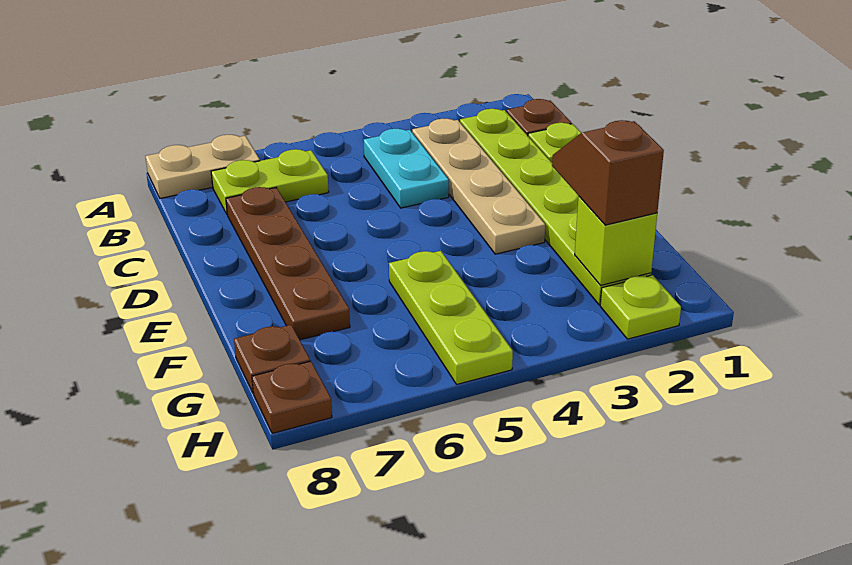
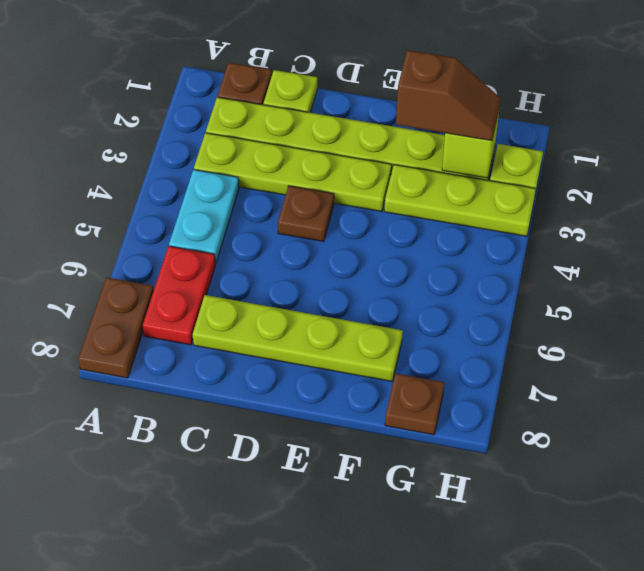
tan 1x2 plate [146,135,260,198] -> brown 1x2 plate [78,277,154,378]
tan 1x4 plate [412,119,545,254] -> lime 1x4 plate [194,133,391,211]
cyan 1x2 plate [364,129,449,208] -> cyan 1x2 plate turned to [169,170,239,264]
lime 1x2 plate [211,149,329,214] -> red 1x2 plate [143,246,215,345]
brown 1x4 plate [226,187,350,340] -> lime 1x4 plate [193,295,403,381]
brown 1x2 slope [552,120,664,225] -> brown 1x2 slope turned to [396,50,500,141]
lime 1x3 plate [389,251,513,384] -> lime 1x3 plate moved to [384,165,536,236]
brown 1x1 plate [252,361,332,433] -> brown 1x1 plate moved to [278,186,334,242]

